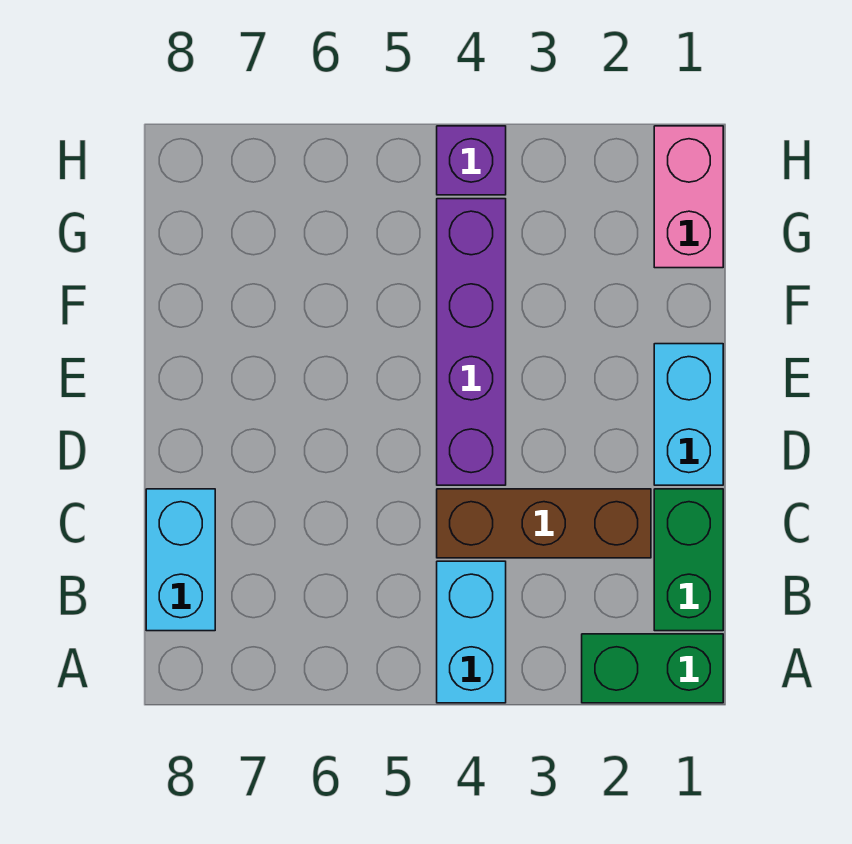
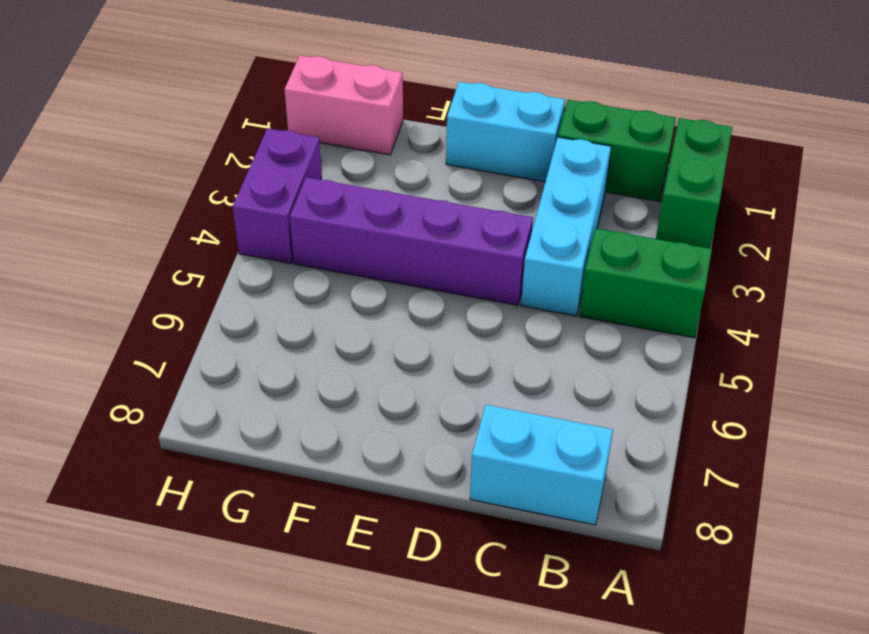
cyan 1x2 brick [437,561,506,703] -> green 1x2 brick [580,228,712,338]
brown 1x3 brick [437,489,651,558] -> cyan 1x3 brick [521,137,611,316]
purple 1x1 brick [437,126,506,195] -> purple 1x2 brick [233,128,322,263]

